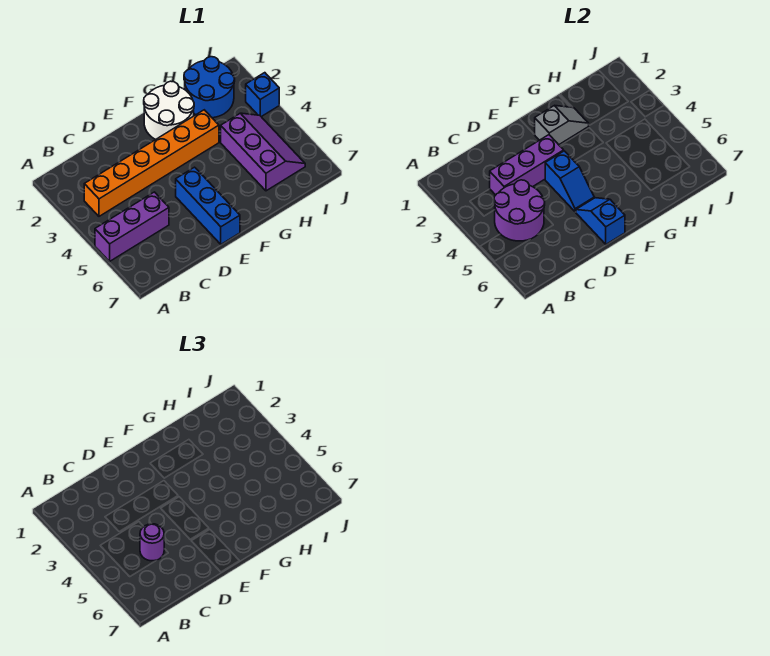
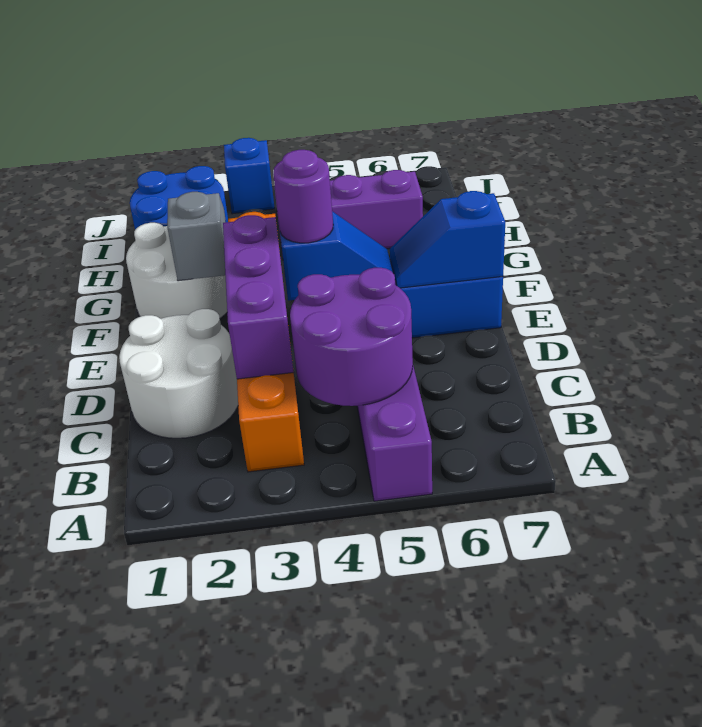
none -> white 2x2 round brick [119,309,238,438]
purple 1x1 round brick [140,524,164,561] -> purple 1x1 round brick moved to [273,150,333,243]

